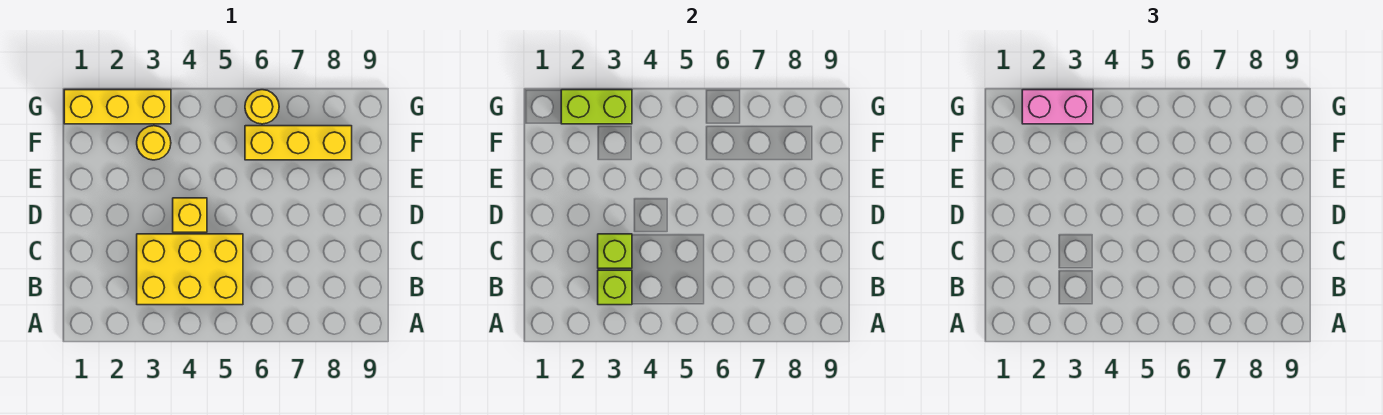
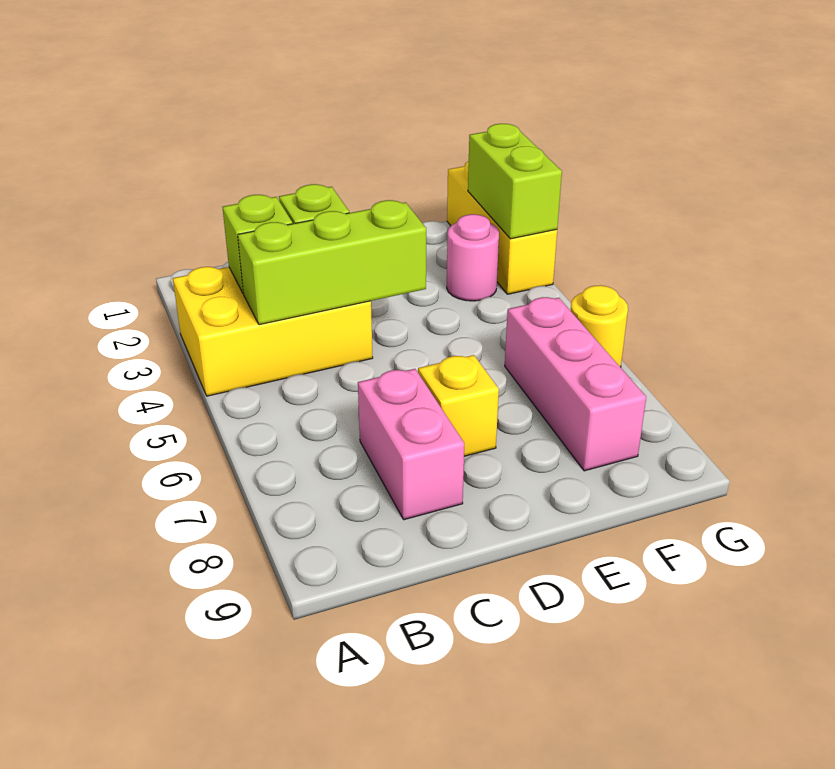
yellow 2x3 brick [137,234,243,305] -> yellow 2x3 brick turned to [173,267,373,396]
none -> lime 1x3 brick [238,200,426,325]
yellow 1x1 brick [173,198,207,232] -> yellow 1x1 brick moved to [418,355,499,456]
yellow 1x1 round brick [137,126,171,160] -> pink 1x1 round brick [447,214,499,301]
yellow 1x3 brick [245,126,352,160] -> pink 1x3 brick [505,297,646,471]
pink 1x2 brick [1022,90,1093,124] -> pink 1x2 brick moved to [358,369,464,520]

